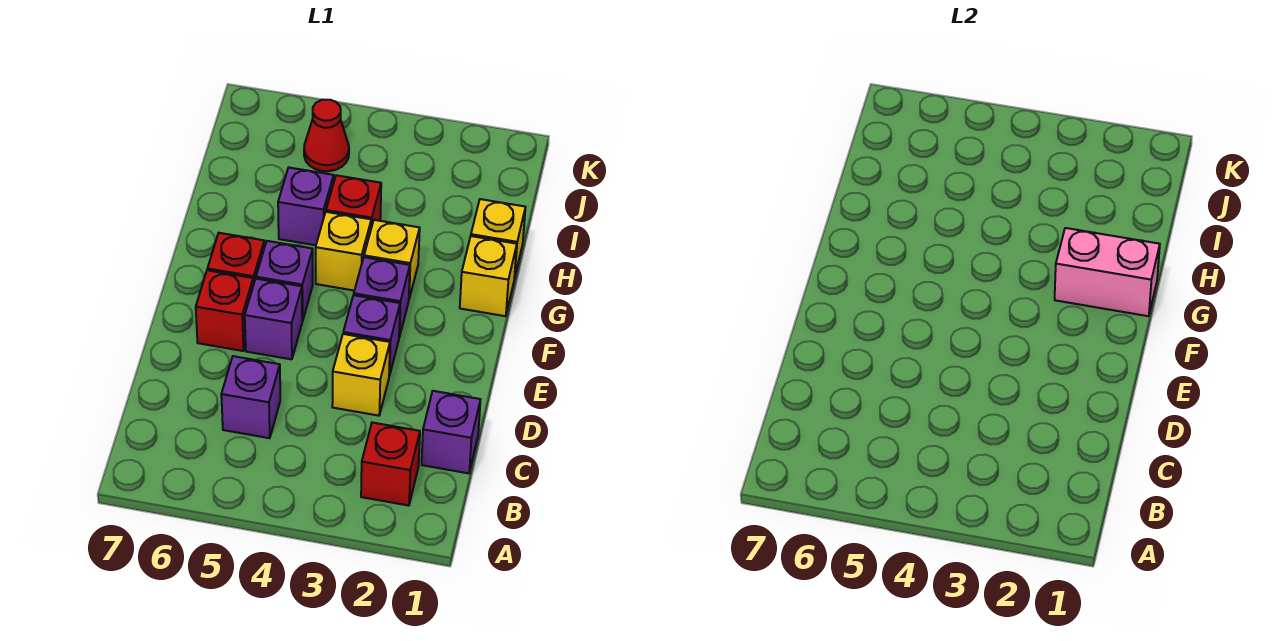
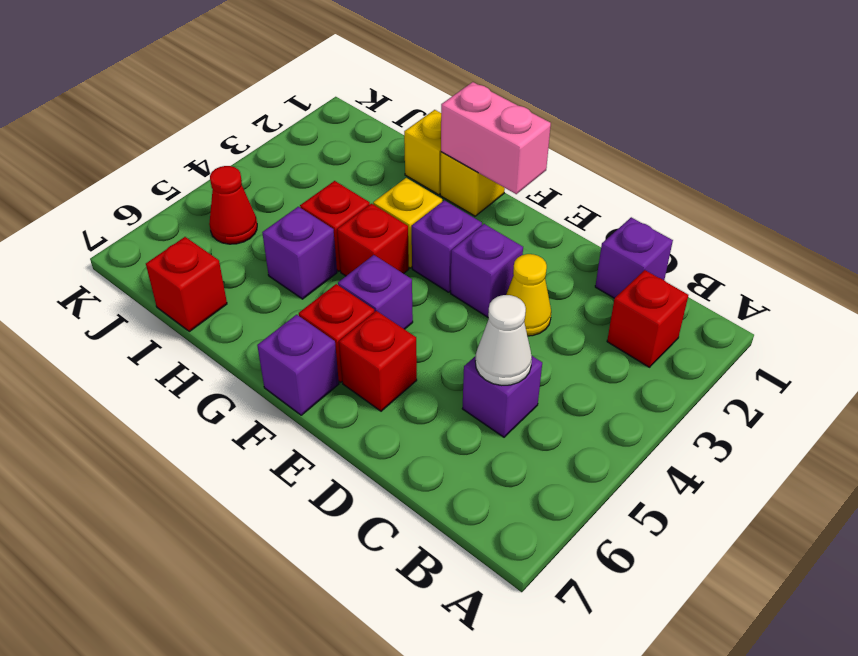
none -> white 1x1 cone [475,295,532,385]
yellow 1x1 brick [332,334,390,416] -> yellow 1x1 cone [506,254,551,336]
purple 1x1 brick [245,279,302,359] -> purple 1x1 brick moved to [257,315,339,415]
pink 1x2 brick [1055,228,1160,316] -> pink 1x2 brick turned to [441,82,551,194]
yellow 1x1 brick [316,212,371,291] -> red 1x1 brick [337,204,409,276]
none -> red 1x1 brick [146,237,227,332]

